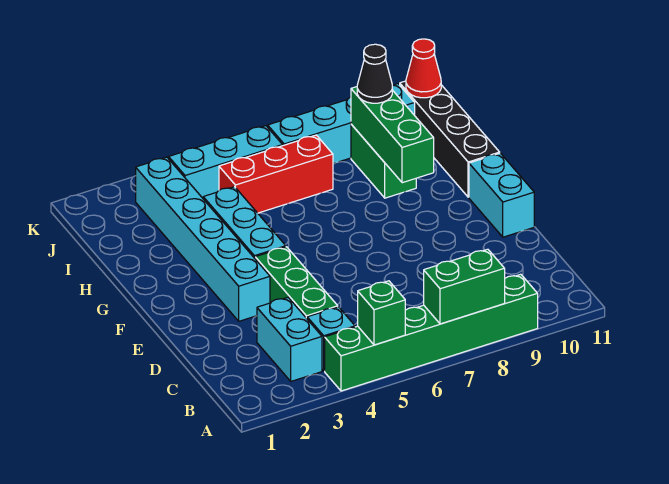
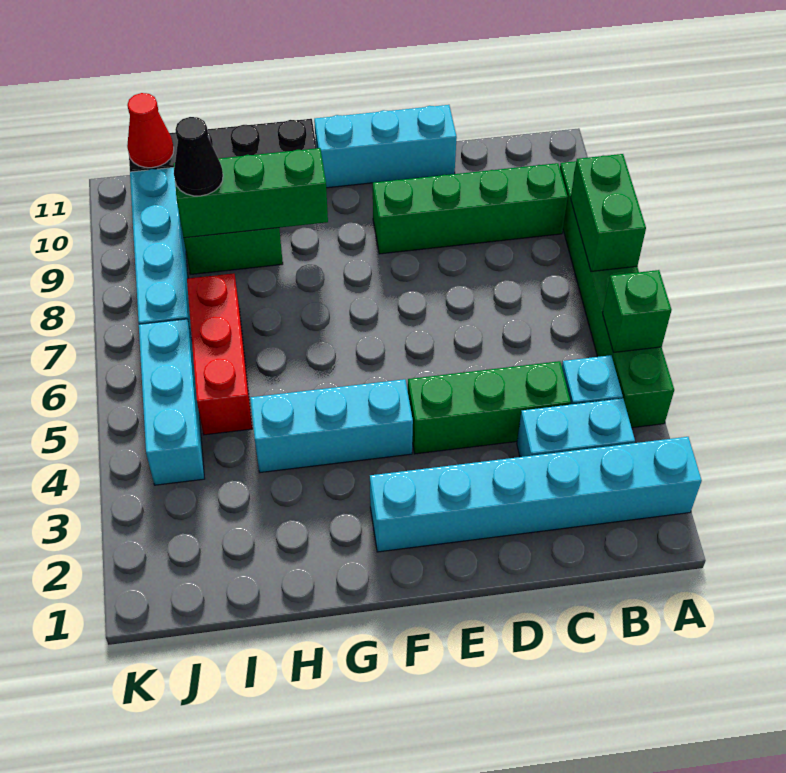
none -> green 1x4 brick [373,163,568,254]
cyan 1x6 brick [136,157,270,321] -> cyan 1x6 brick moved to [370,437,702,552]
cyan 1x2 brick [469,153,534,237] -> cyan 1x3 brick [314,105,457,188]

